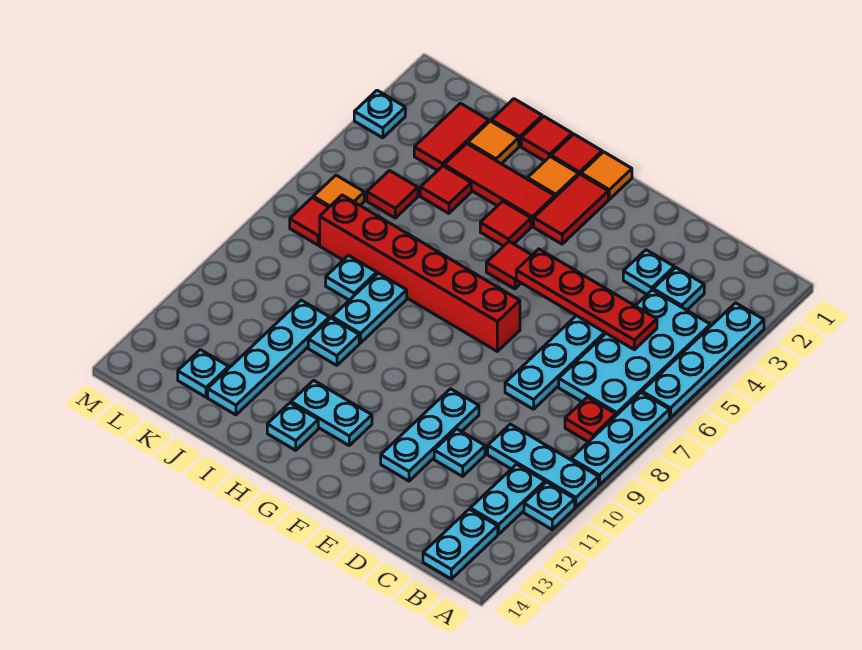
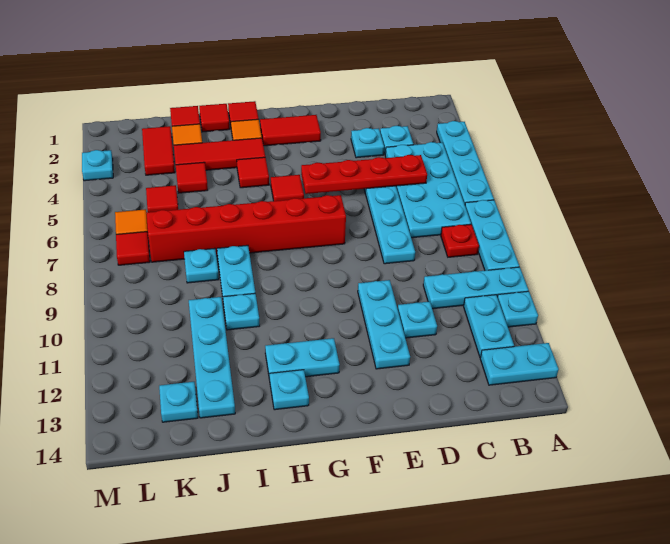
cyan 1x2 plate [423,509,498,579] -> cyan 1x2 plate turned to [480,343,559,385]
orange 1x1 tile [581,152,632,199] -> none
red 1x2 tile [534,174,608,244] -> red 1x2 tile turned to [260,115,321,146]

